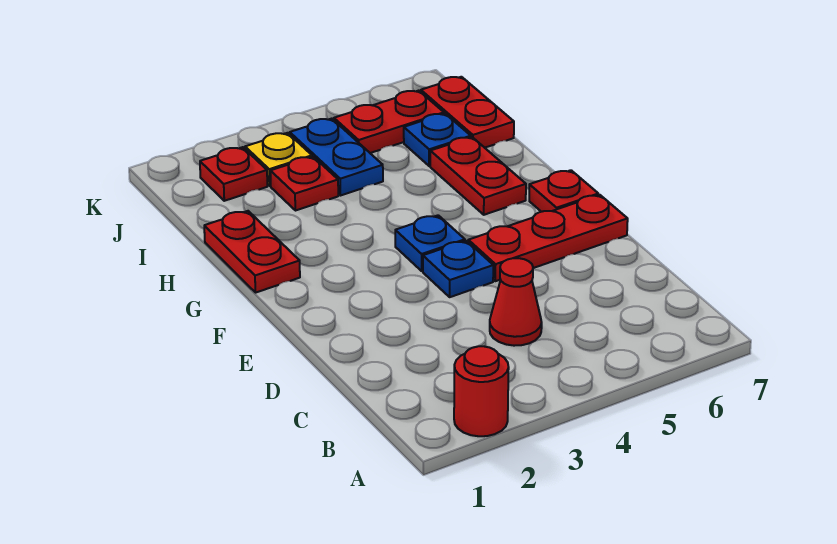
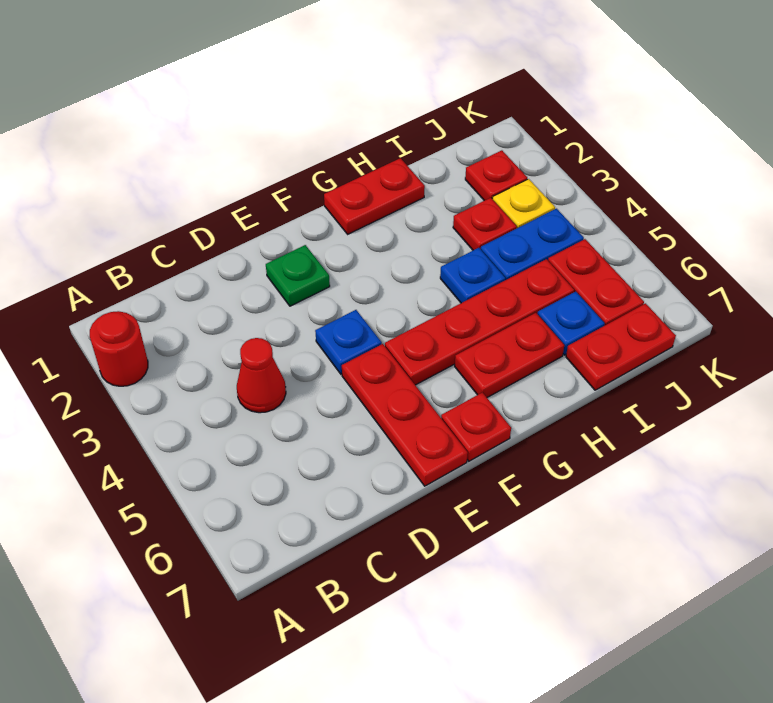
none -> green 1x1 plate [266,245,330,306]
blue 1x1 plate [395,215,465,271] -> blue 1x1 plate moved to [440,248,506,303]
none -> red 1x4 plate [385,259,574,385]

